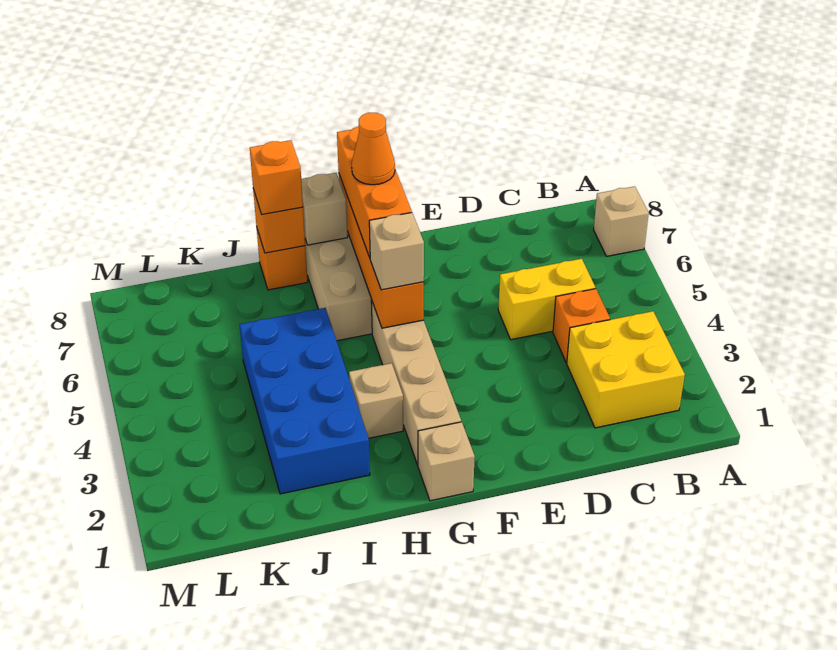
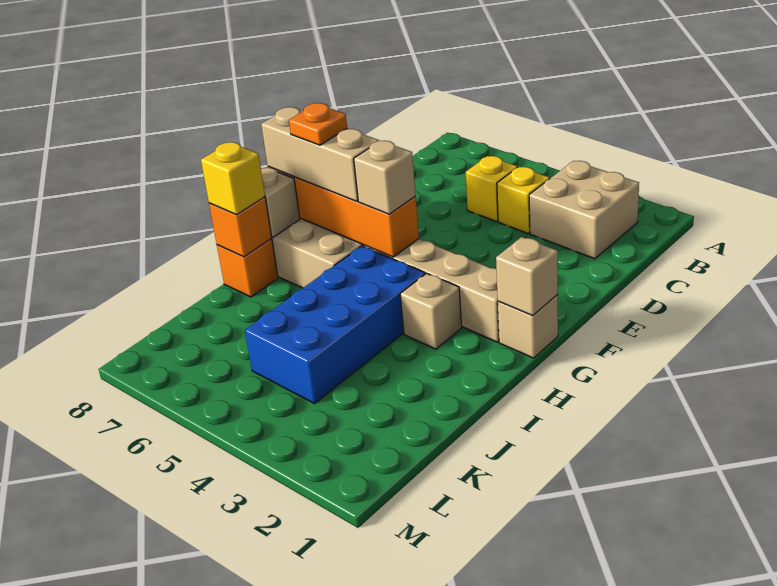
tan 1x1 brick [594,186,649,256] -> tan 1x1 brick moved to [496,237,558,316]
yellow 2x2 brick [567,311,685,428] -> tan 2x2 brick [529,161,639,259]
orange 1x1 brick [553,289,610,363] -> yellow 1x1 brick [497,167,550,233]
yellow 1x2 brick [498,259,595,340] -> yellow 1x1 brick [466,156,518,222]
orange 1x3 brick [337,126,412,258] -> tan 1x3 brick [261,107,379,201]
orange 1x1 cone [352,113,395,185] -> orange 1x1 plate [289,103,347,145]
blue 2x4 brick [239,308,370,494] -> blue 2x4 brick turned to [245,246,425,404]
orange 1x1 brick [250,140,303,214] -> yellow 1x1 brick [201,142,265,215]

